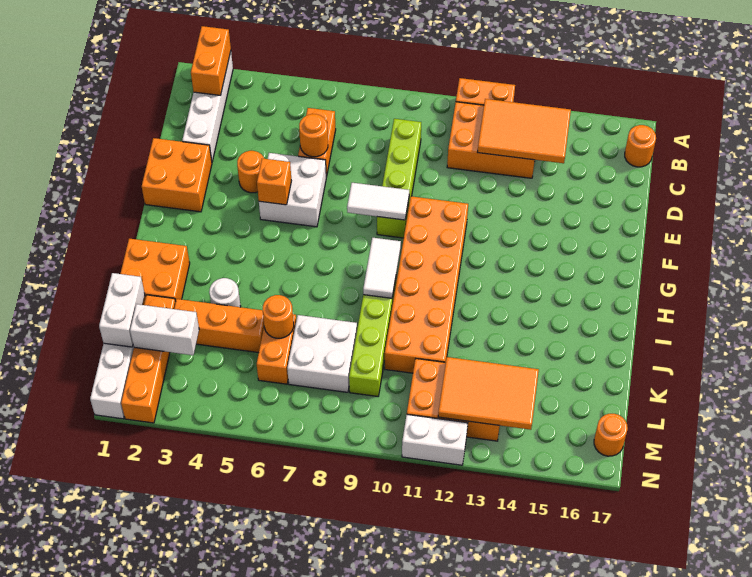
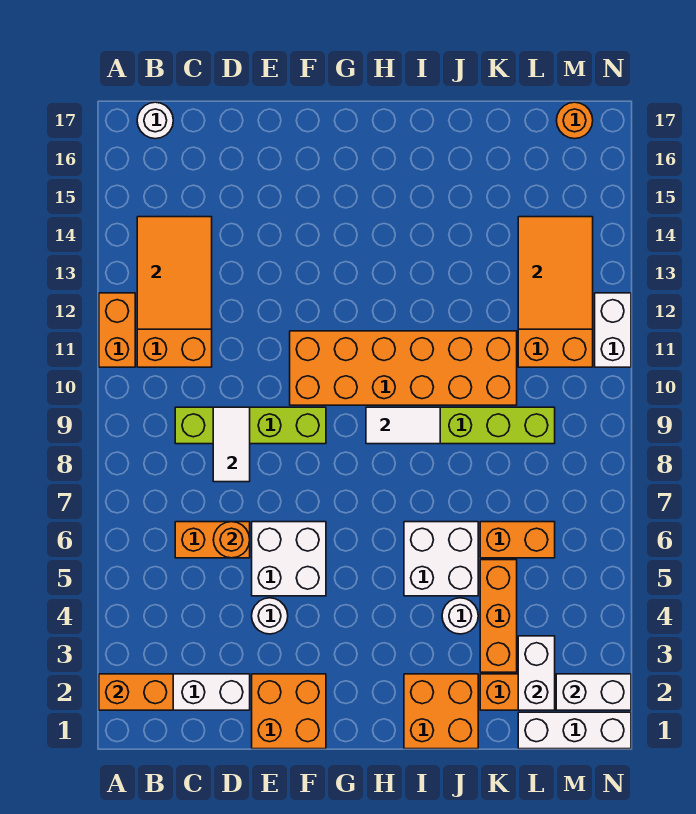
orange 1x1 round brick [625,125,656,167] -> white 1x1 round brick [137,102,173,139]
orange 1x1 round brick [237,151,264,193] -> white 1x1 round brick [252,598,288,634]
orange 1x1 brick [257,158,291,205] -> none
white 1x2 tile [347,183,409,220] -> white 1x2 tile moved to [213,407,250,482]
white 1x2 brick [99,273,145,347] -> white 1x2 brick moved to [556,674,631,710]
orange 1x1 round brick [263,295,294,338] -> none
white 2x2 brick [287,315,357,392] -> white 2x2 brick moved to [404,522,478,596]

